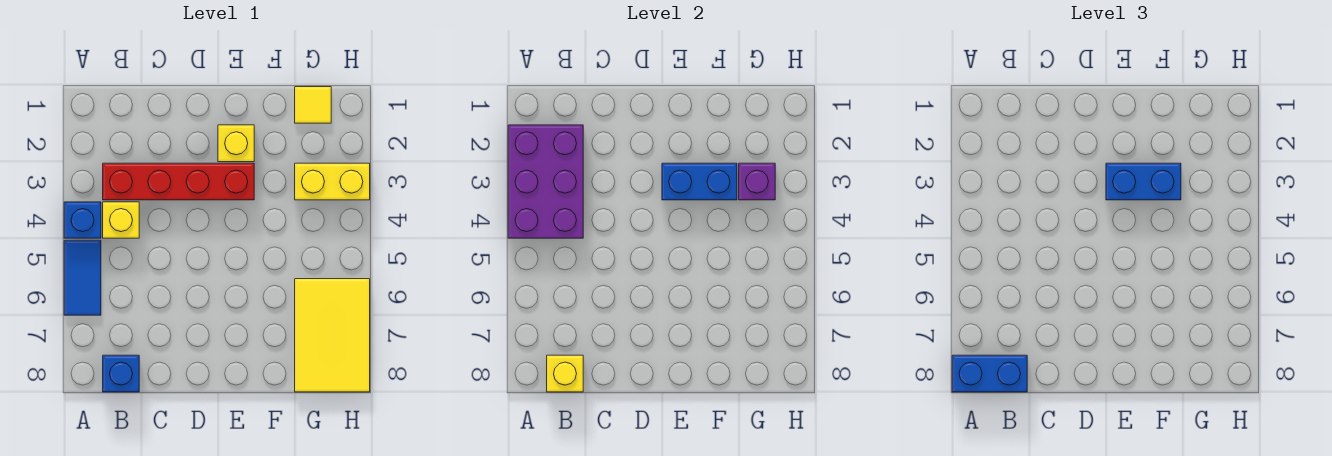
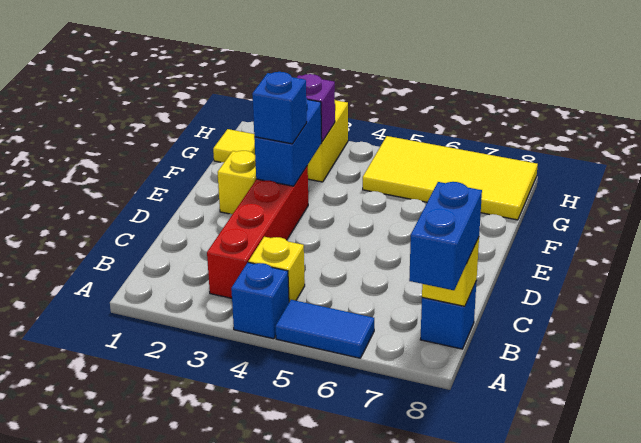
purple 2x3 brick [508,125,583,238] -> none
blue 1x2 brick [1106,163,1181,200] -> blue 1x1 brick [252,72,307,144]
yellow 2x3 tile [295,279,370,392] -> yellow 2x4 tile [363,136,538,220]

